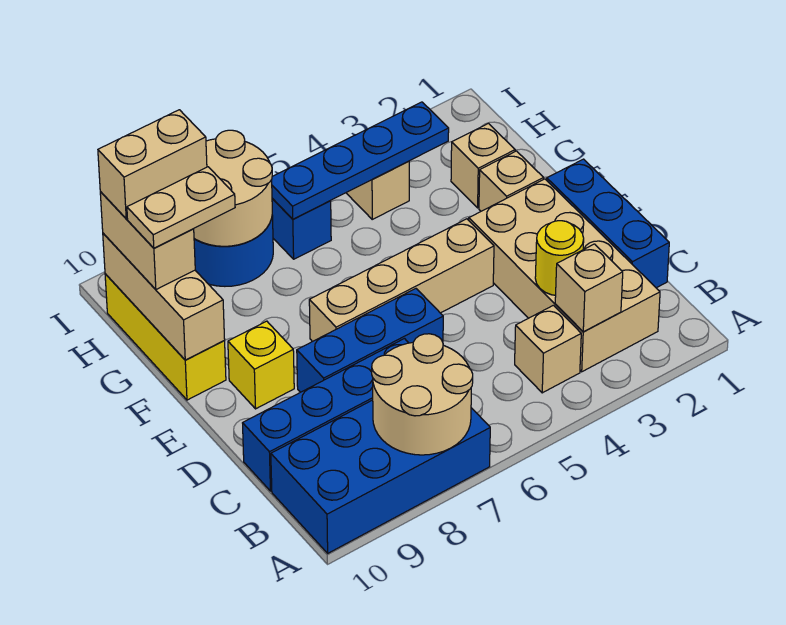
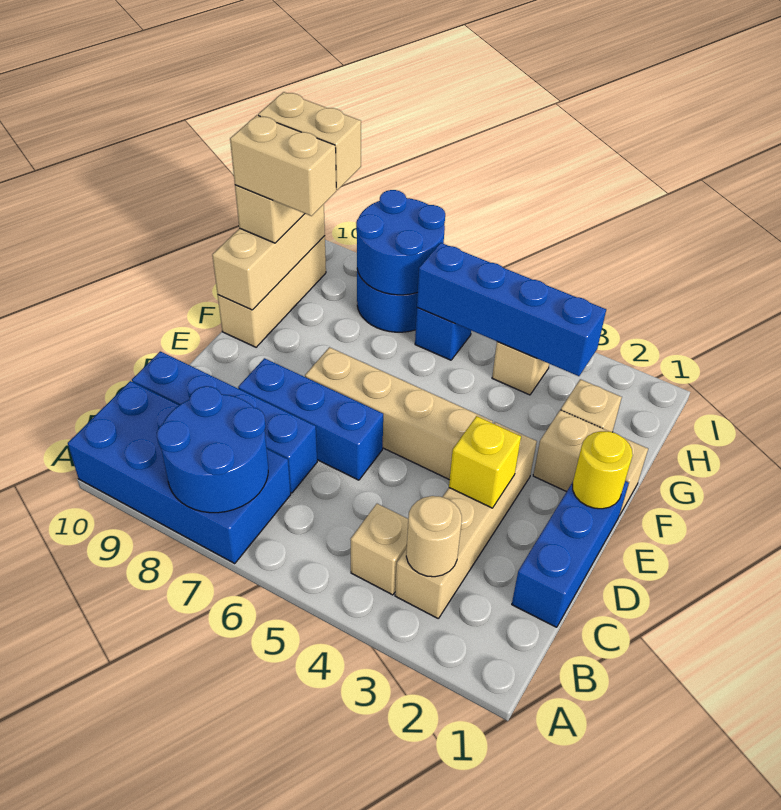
tan 2x2 round brick [372,334,473,455] -> blue 2x2 round brick [157,386,268,513]
tan 2x4 brick [469,179,660,372] -> tan 1x4 brick [395,422,537,618]
tan 1x1 brick [555,244,623,332] -> tan 1x1 round brick [406,496,462,577]
yellow 1x1 round brick [535,221,584,295] -> yellow 1x1 round brick moved to [573,431,633,509]
yellow 1x1 brick [228,321,294,409] -> yellow 1x1 brick moved to [449,416,521,508]
tan 1x1 brick [479,151,544,211] -> tan 1x2 brick [533,410,648,516]
yellow 1x3 brick [105,274,226,400] -> tan 1x3 brick [218,236,326,347]
tan 1x2 plate [127,167,235,248] -> tan 1x2 brick [230,115,336,216]
blue 1x4 plate [272,102,449,219] -> blue 1x4 brick [417,243,606,376]
tan 2x2 round brick [194,130,272,246] -> blue 2x2 round brick [356,190,445,295]

